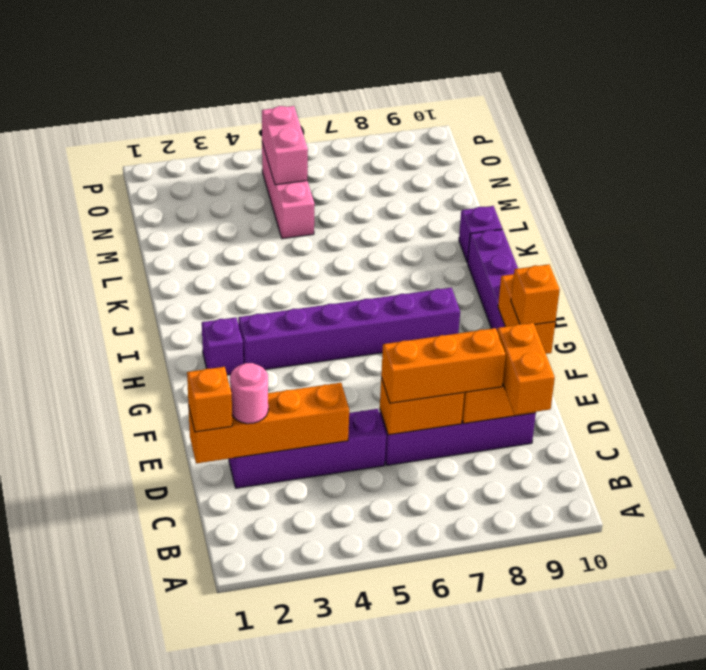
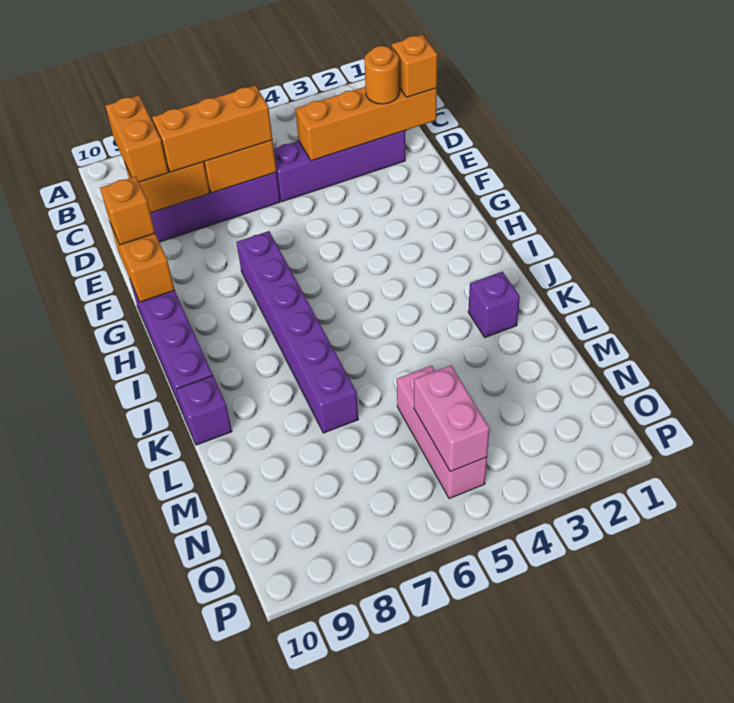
pink 1x1 round brick [230,363,268,424] -> orange 1x1 round brick [364,46,399,104]
purple 1x1 brick [202,317,243,375] -> purple 1x1 brick moved to [468,272,520,337]
purple 1x6 brick [238,288,460,369] -> purple 1x6 brick turned to [236,231,358,433]

